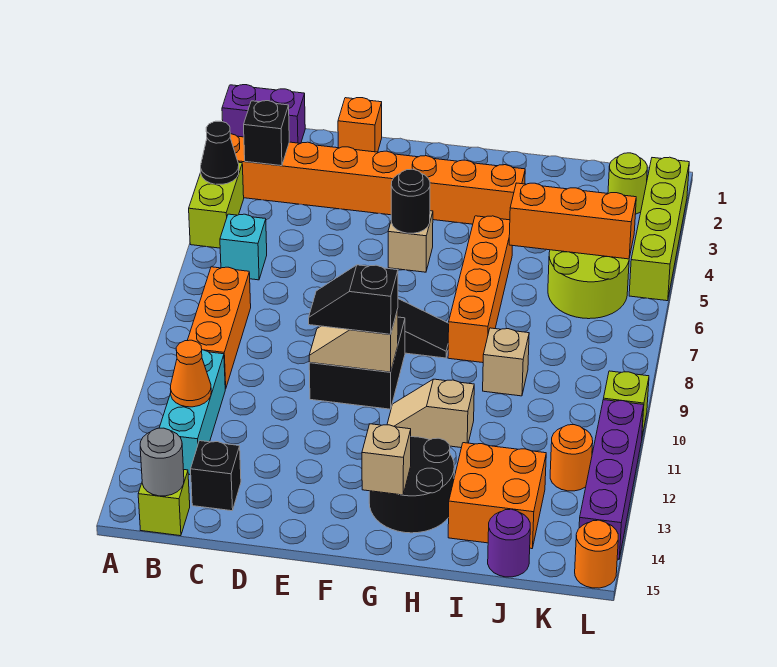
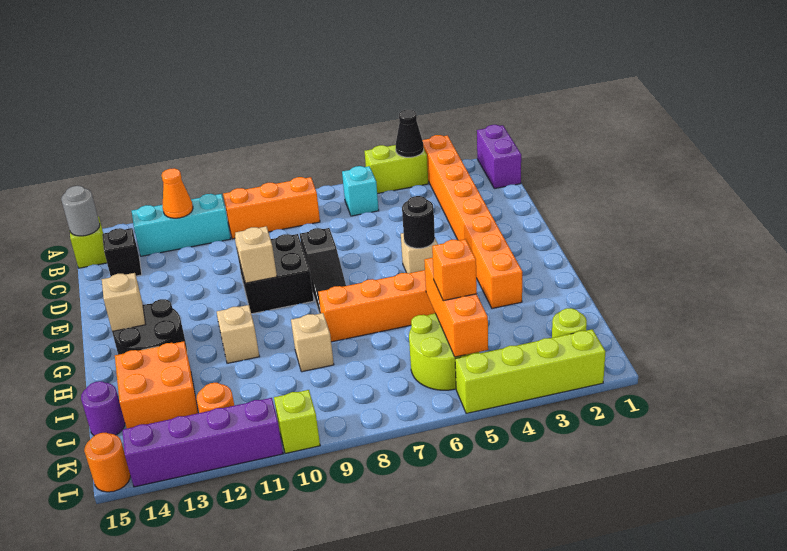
black 1x1 brick [244,101,289,166] -> none
orange 1x1 brick [338,98,382,152] -> orange 1x1 brick moved to [432,239,477,301]
black 1x2 slope [309,265,398,334] -> none

